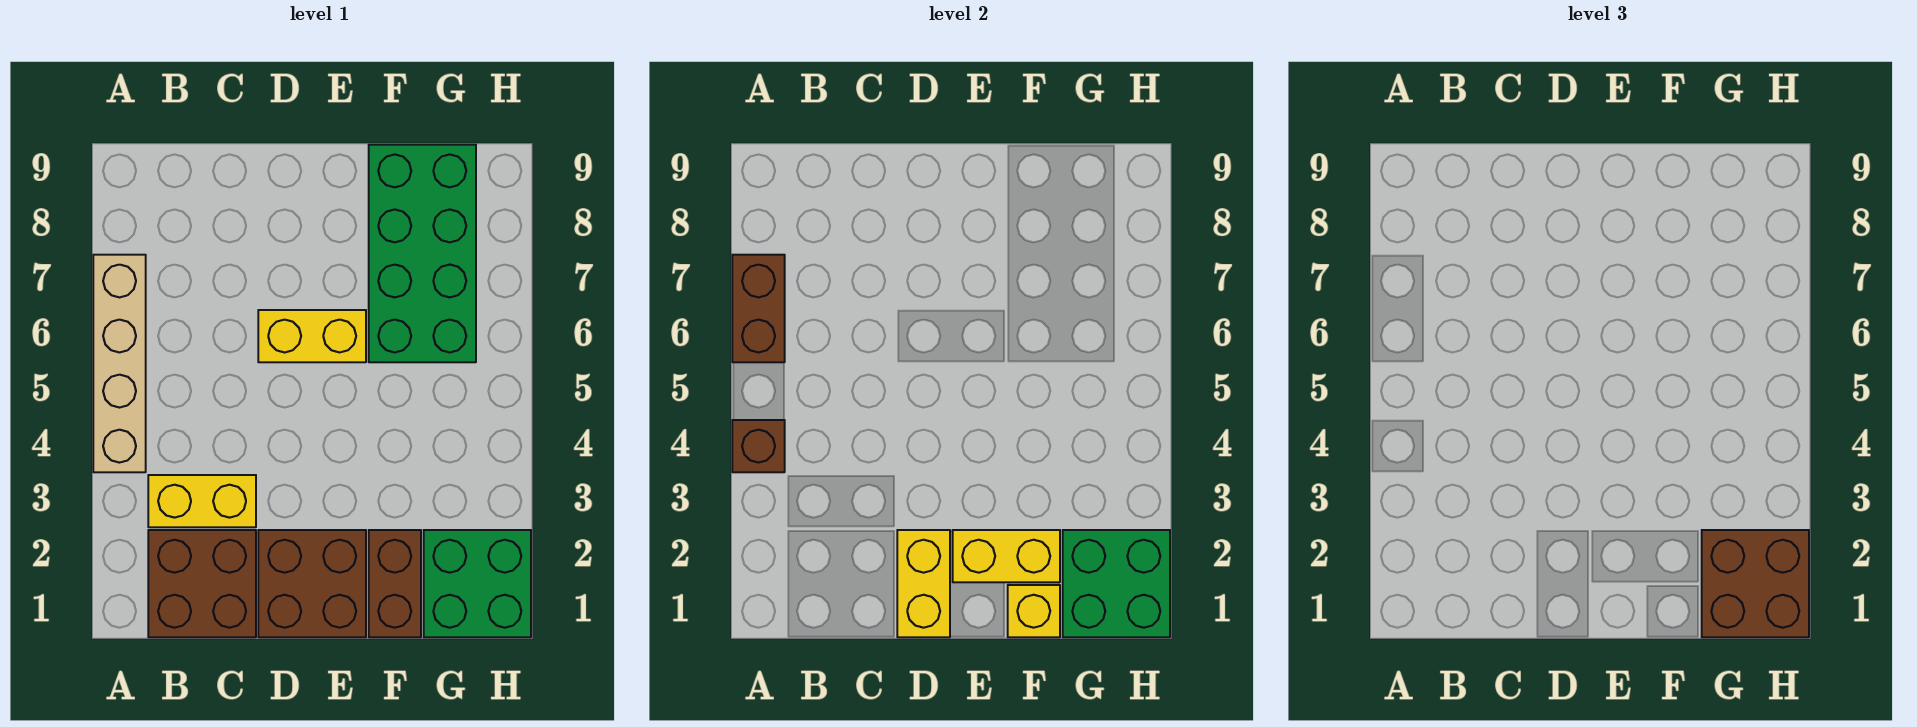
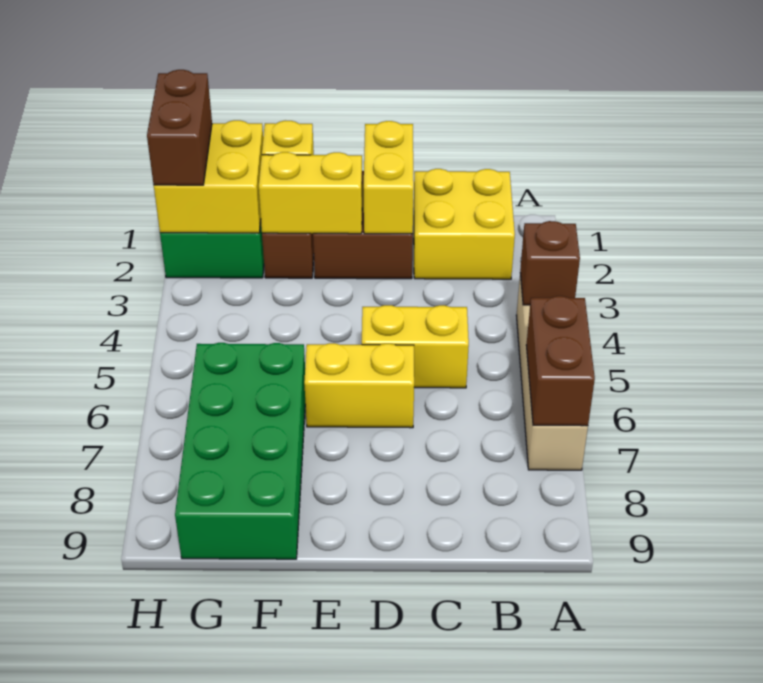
brown 2x2 brick [148,530,256,637] -> yellow 2x2 brick [414,169,515,279]
yellow 1x2 brick [148,475,256,527] -> yellow 1x2 brick moved to [362,305,469,388]
green 2x2 brick [1063,530,1170,637] -> yellow 2x2 brick [154,120,263,233]
brown 2x2 brick [1702,530,1809,637] -> brown 1x2 brick [147,70,212,185]

